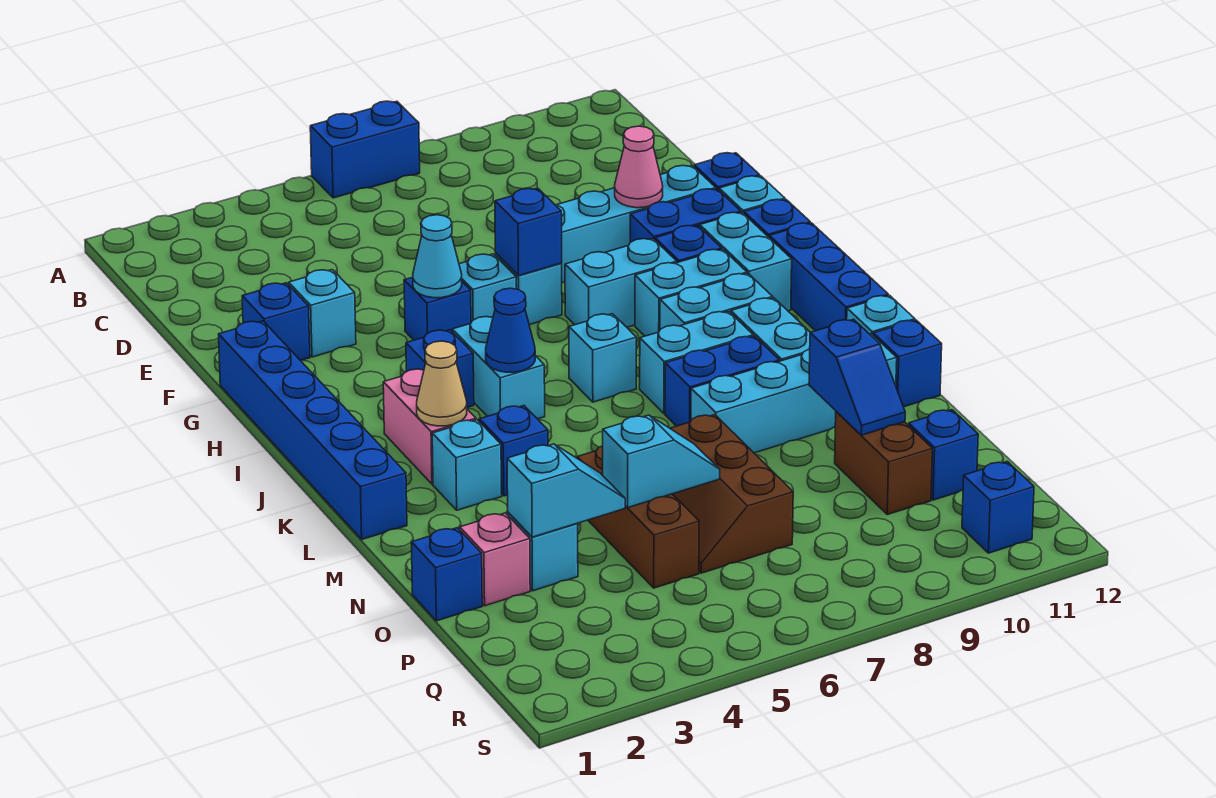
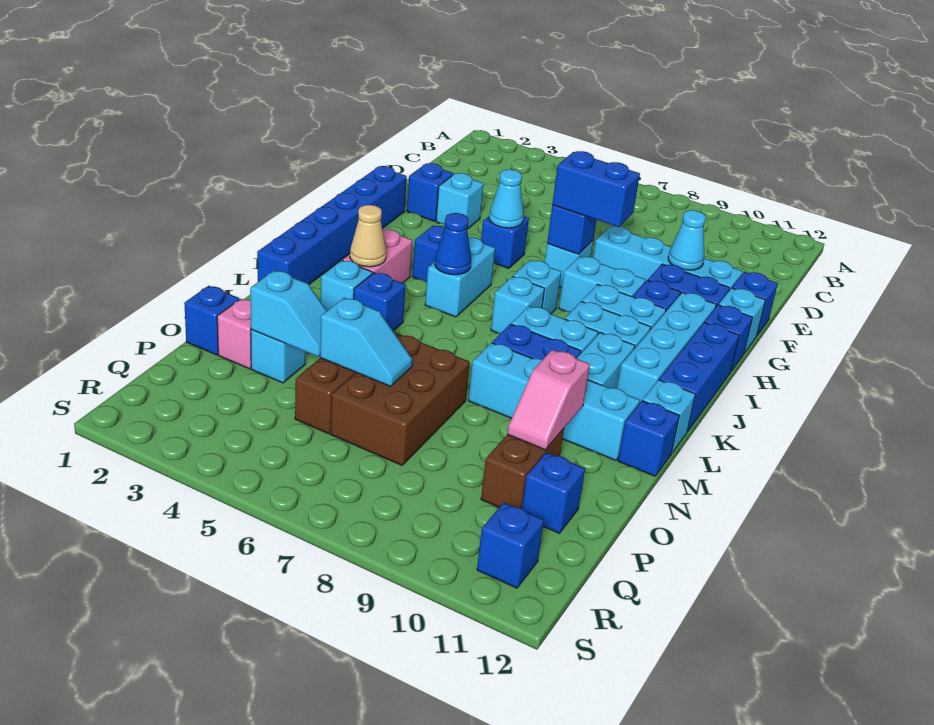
blue 1x2 brick [310,101,420,198] -> blue 1x2 brick moved to [552,151,640,227]
pink 1x1 cone [615,126,663,208] -> cyan 1x1 cone [668,210,706,270]
cyan 1x1 brick [459,254,516,322] -> cyan 1x1 brick moved to [513,260,561,314]
cyan 1x2 brick [700,212,792,311] -> cyan 1x4 brick [617,292,716,403]
brown 2x3 slope [670,415,793,573] -> brown 2x3 brick [331,334,470,465]
blue 1x2 slope [809,319,905,435] -> pink 1x2 slope [507,350,590,450]

